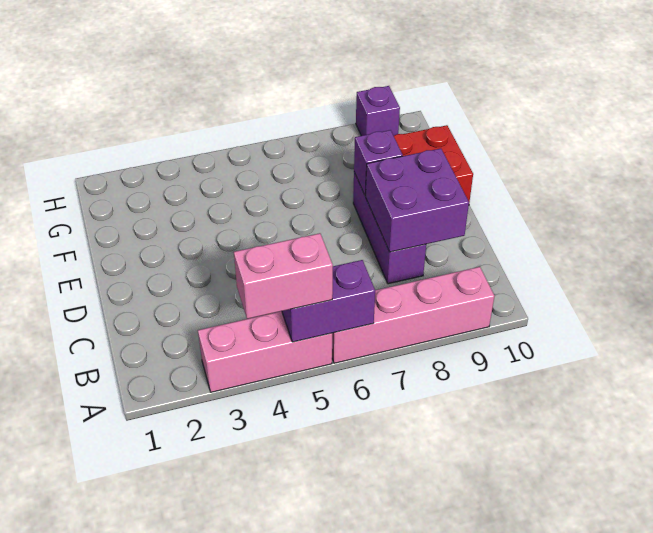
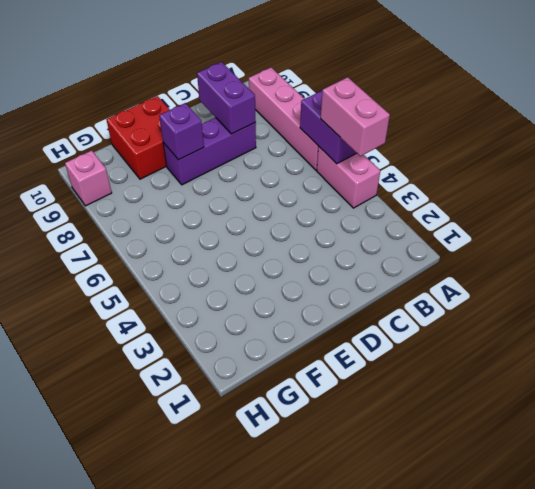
pink 1x3 brick [198,311,332,392] -> pink 1x2 brick [317,147,380,208]
purple 2x2 brick [366,149,469,252] -> purple 1x2 brick [197,62,256,134]
purple 1x1 brick [356,86,400,136] -> pink 1x1 brick [65,150,112,206]

